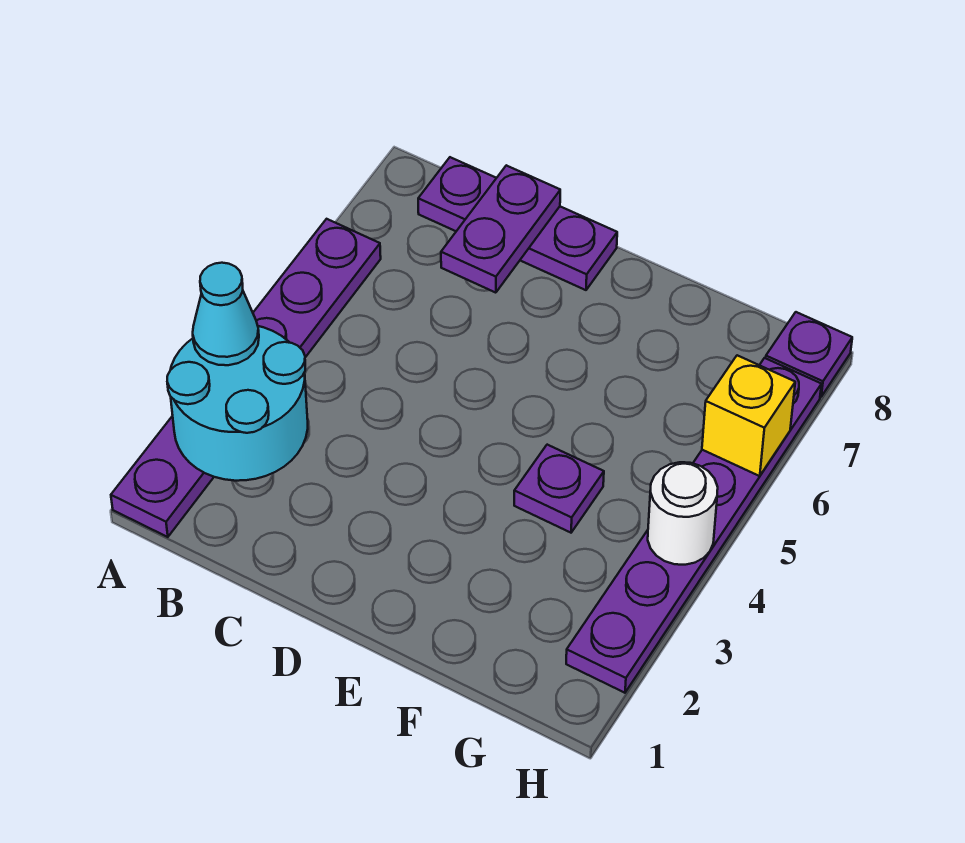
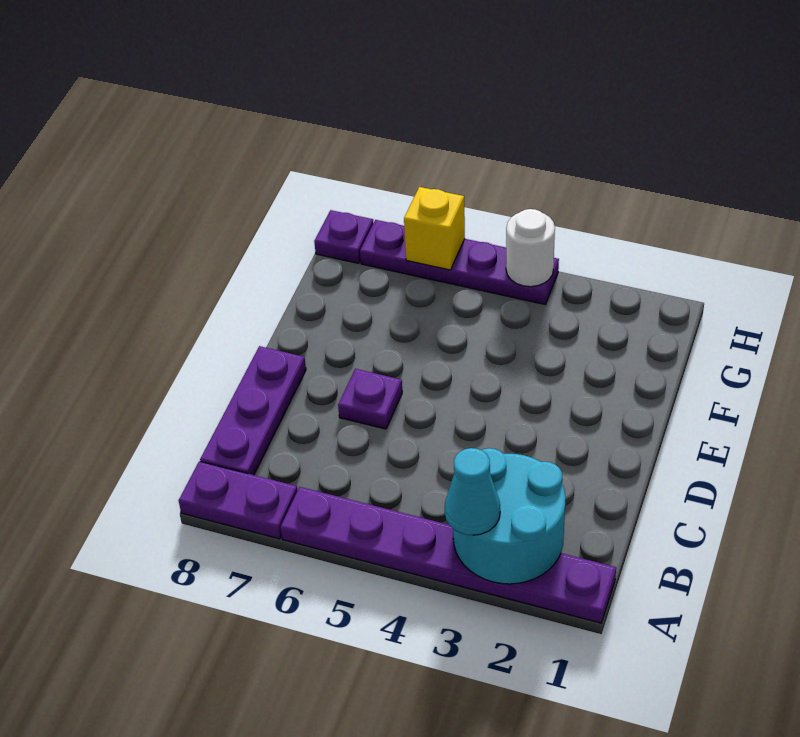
purple 1x2 plate [441,165,560,293] -> purple 1x2 plate moved to [179,461,298,539]
purple 1x1 plate [514,445,604,533] -> purple 1x1 plate moved to [338,369,402,429]
purple 1x6 plate [566,358,821,693] -> purple 1x4 plate [360,220,559,304]

